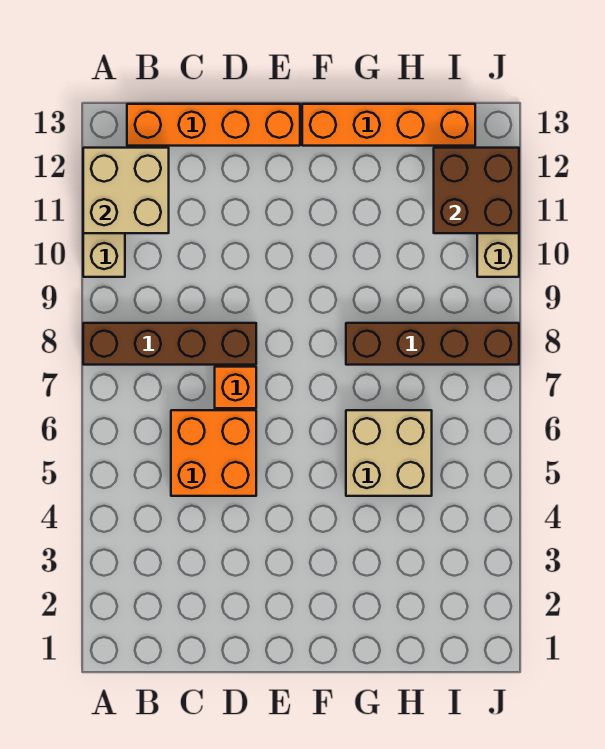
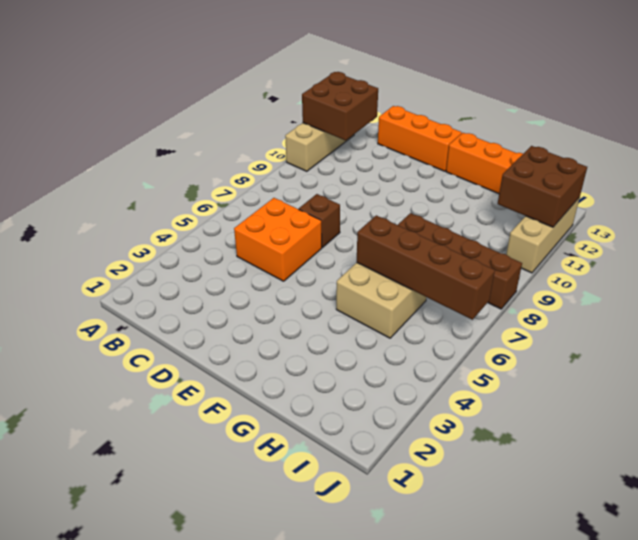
brown 1x4 brick [83,323,256,365] -> brown 1x4 brick moved to [357,215,495,320]
tan 2x2 brick [83,148,169,233] -> brown 2x2 brick [302,72,378,140]
orange 1x4 brick [127,104,300,146] -> orange 1x3 brick [378,106,462,171]
orange 1x1 brick [215,367,256,408] -> brown 1x1 brick [299,194,340,248]

